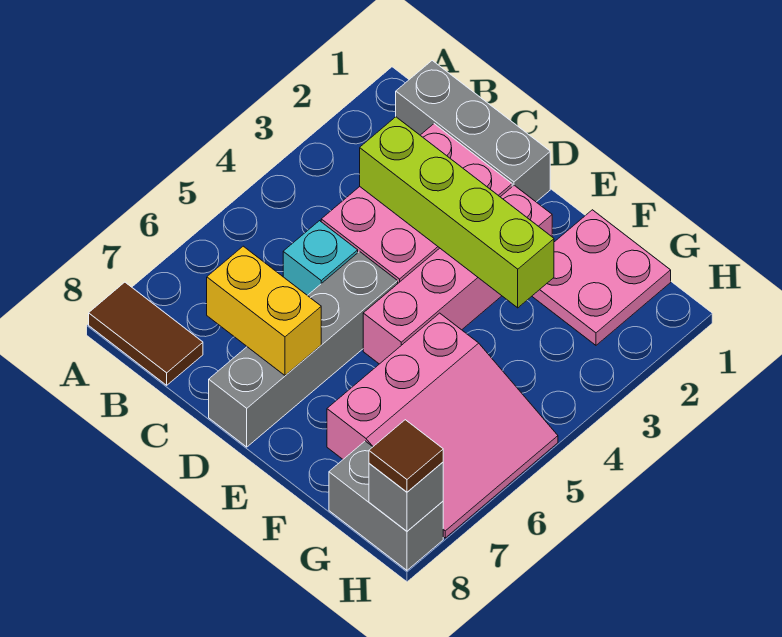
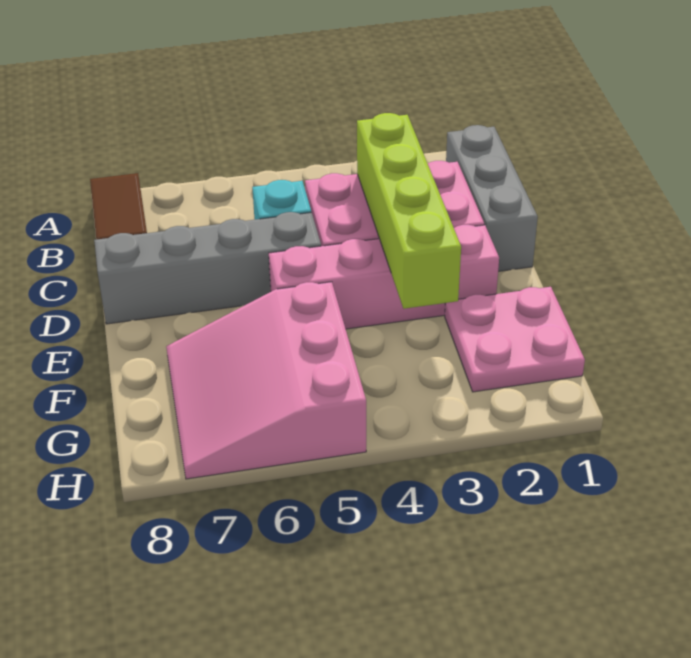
yellow 1x2 brick [207,246,321,375] -> none
pink 3x3 slope [327,313,558,538] -> pink 3x3 slope turned to [166,282,366,479]
grey 1x2 brick [329,441,443,570] -> none
grey 1x1 brick [369,462,443,531] -> none
brown 1x1 tile [369,420,443,492] -> none

